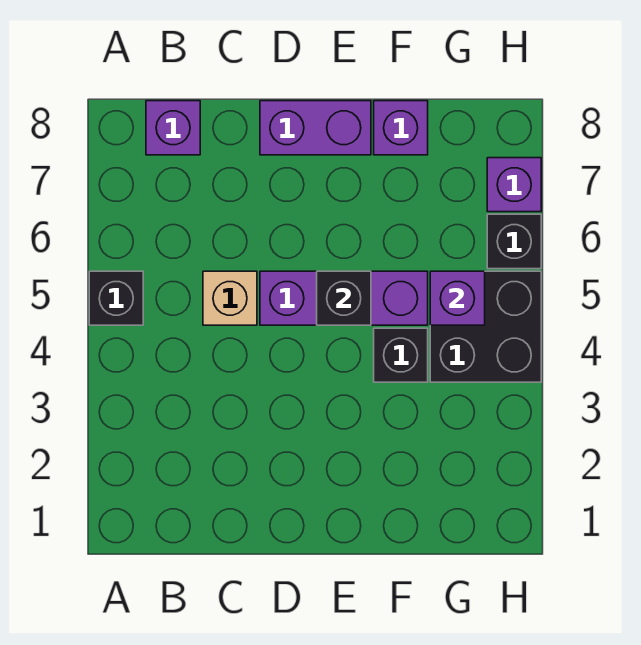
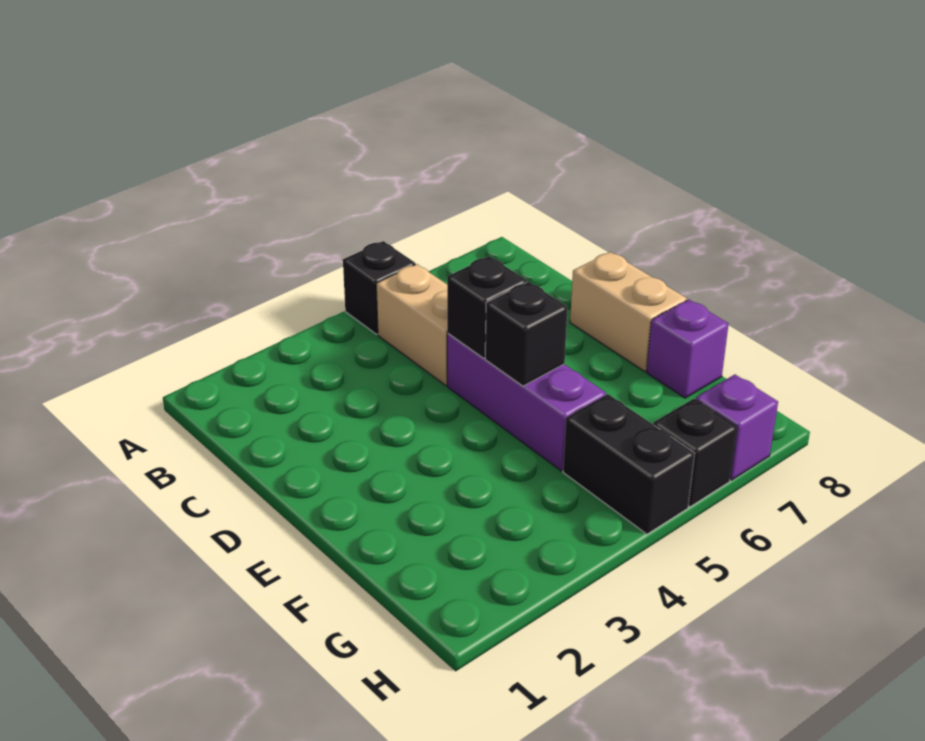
purple 1x1 brick [146,101,200,155] -> none
tan 1x1 brick [203,271,257,325] -> tan 1x2 brick [376,264,448,385]
purple 1x2 brick [260,101,371,155] -> tan 1x2 brick [570,252,687,371]
black 1x1 brick [374,328,428,382] -> black 1x1 brick moved to [447,256,527,358]
black 2x2 brick [430,271,541,382] -> black 1x2 brick [563,394,695,534]
purple 1x1 brick [430,271,485,325] -> none

